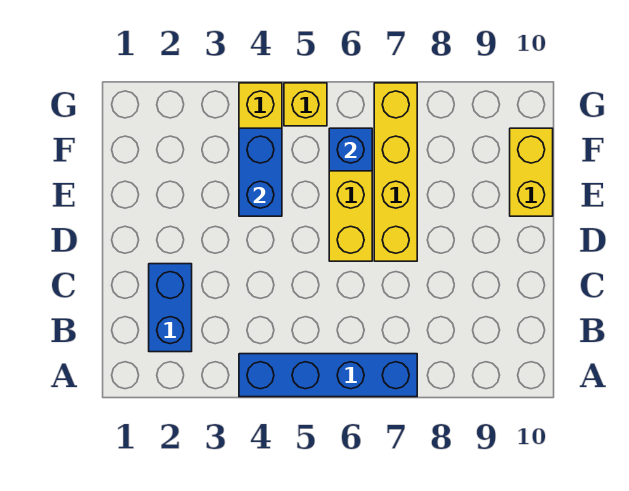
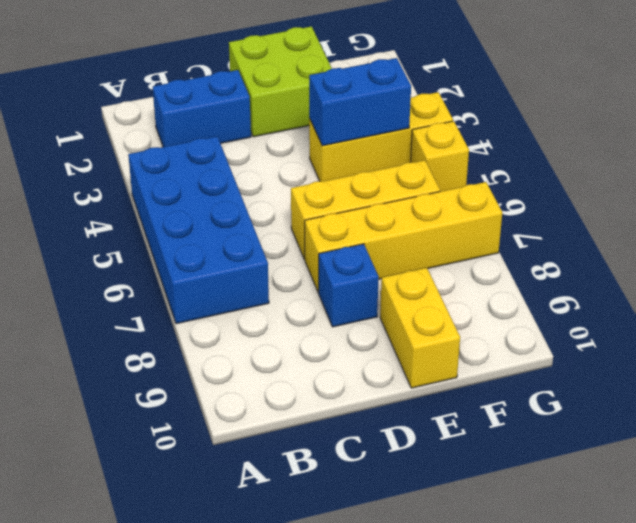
blue 1x4 brick [239,354,417,397] -> blue 2x4 brick [128,136,269,324]
none -> lime 2x2 brick [229,26,332,137]
yellow 1x2 brick [510,128,553,216] -> yellow 1x2 brick turned to [380,268,460,388]
blue 1x1 brick [329,128,372,171] -> blue 1x1 brick moved to [319,244,379,327]

